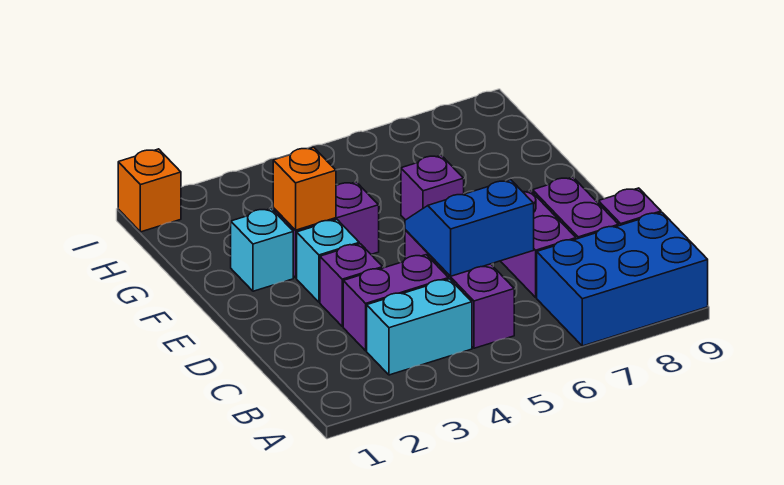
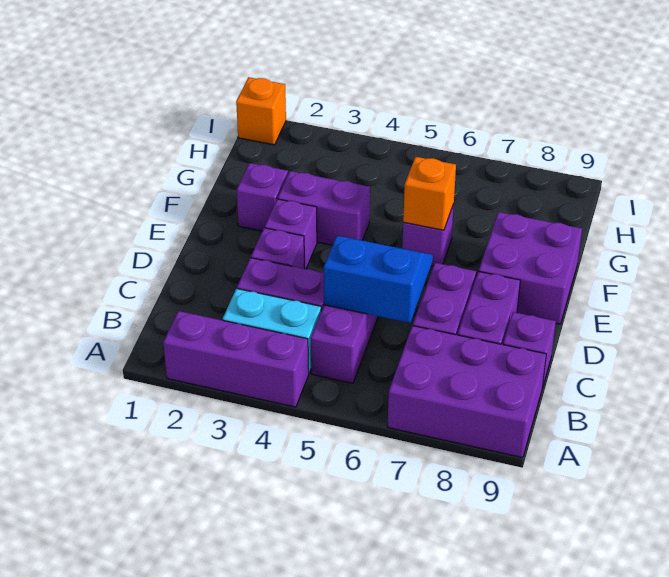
none -> purple 1x3 brick [163,311,309,407]
blue 2x3 brick [537,212,708,346] -> purple 2x3 brick [388,326,546,458]
cyan 1x1 brick [297,220,359,302] -> purple 1x1 brick [265,199,317,269]
none -> purple 2x2 brick [479,212,582,324]
cyan 1x1 brick [231,209,293,291] -> purple 1x1 brick [237,163,288,231]
orange 1x1 brick [273,147,336,230] -> orange 1x1 brick moved to [403,157,456,230]

